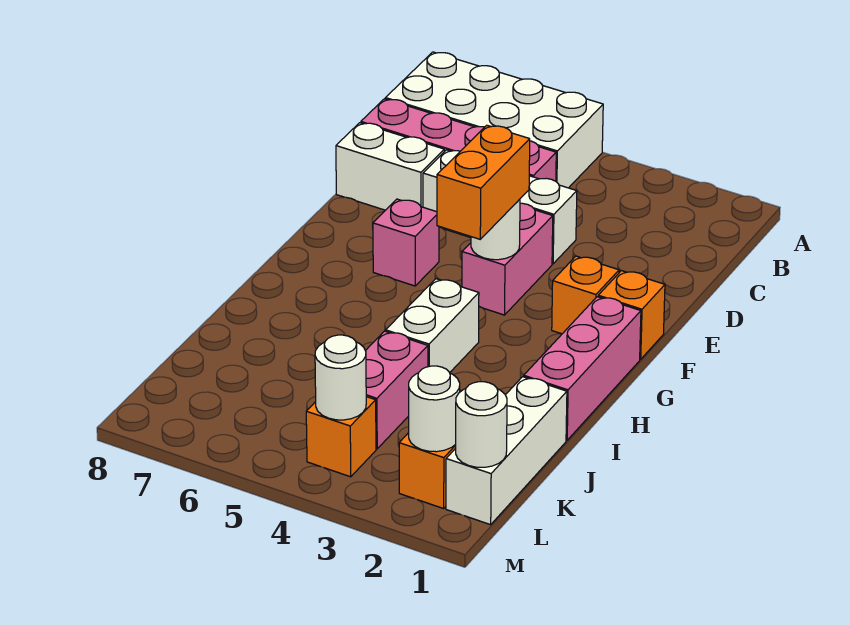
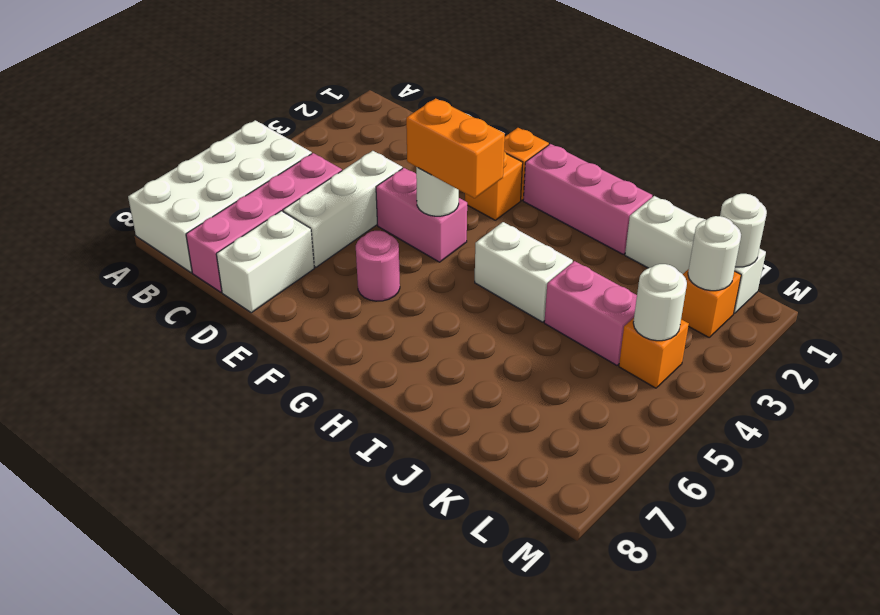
pink 1x1 brick [373,199,439,286] -> pink 1x1 round brick [356,231,400,301]

